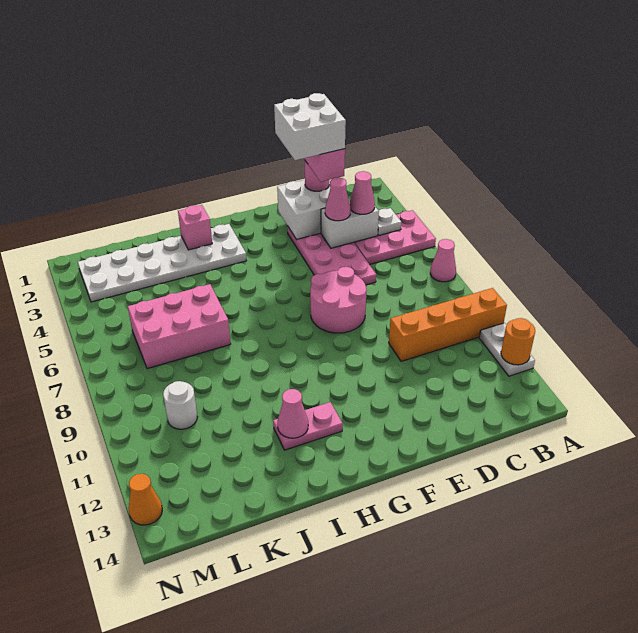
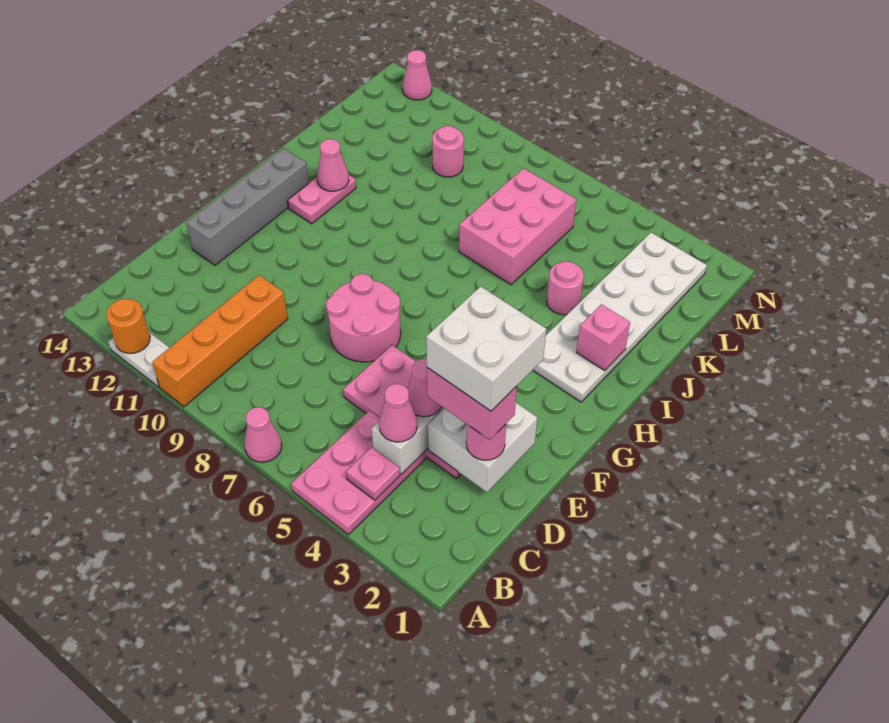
white 1x1 plate [378,208,401,235] -> pink 1x1 plate [346,447,400,500]
none -> grey 1x4 brick [186,148,309,265]
none -> pink 1x1 round brick [547,261,584,315]
white 1x1 round brick [163,381,197,429] -> pink 1x1 round brick [432,126,464,177]
orange 1x1 cone [129,474,162,525] -> pink 1x1 cone [403,50,432,100]

